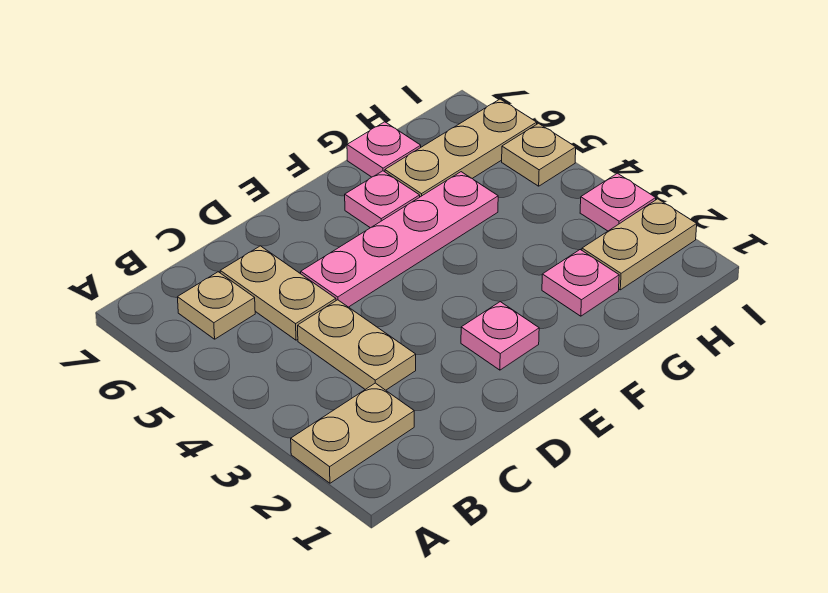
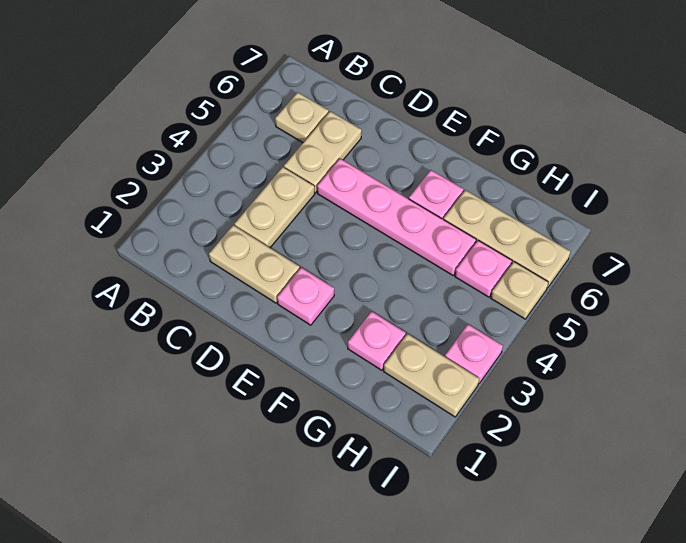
tan 1x2 plate [291,383,414,483] -> tan 1x2 plate moved to [209,225,300,303]
pink 1x1 plate [347,122,421,177] -> pink 1x1 plate moved to [455,240,512,297]

